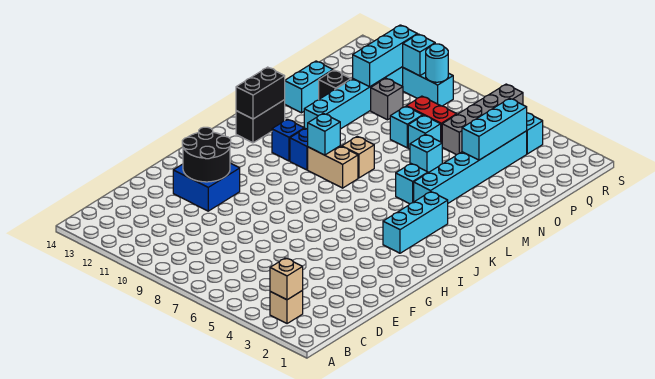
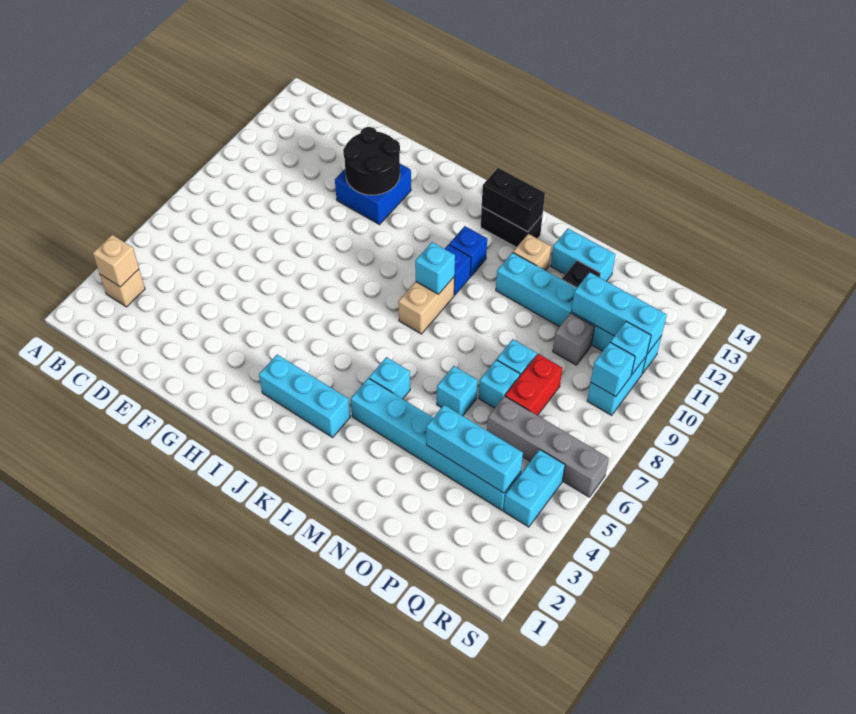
tan 1x1 brick [342,136,374,178] -> tan 1x1 brick moved to [513,234,551,271]
cyan 1x1 round brick [426,44,448,82] -> cyan 1x1 brick [591,342,635,397]

